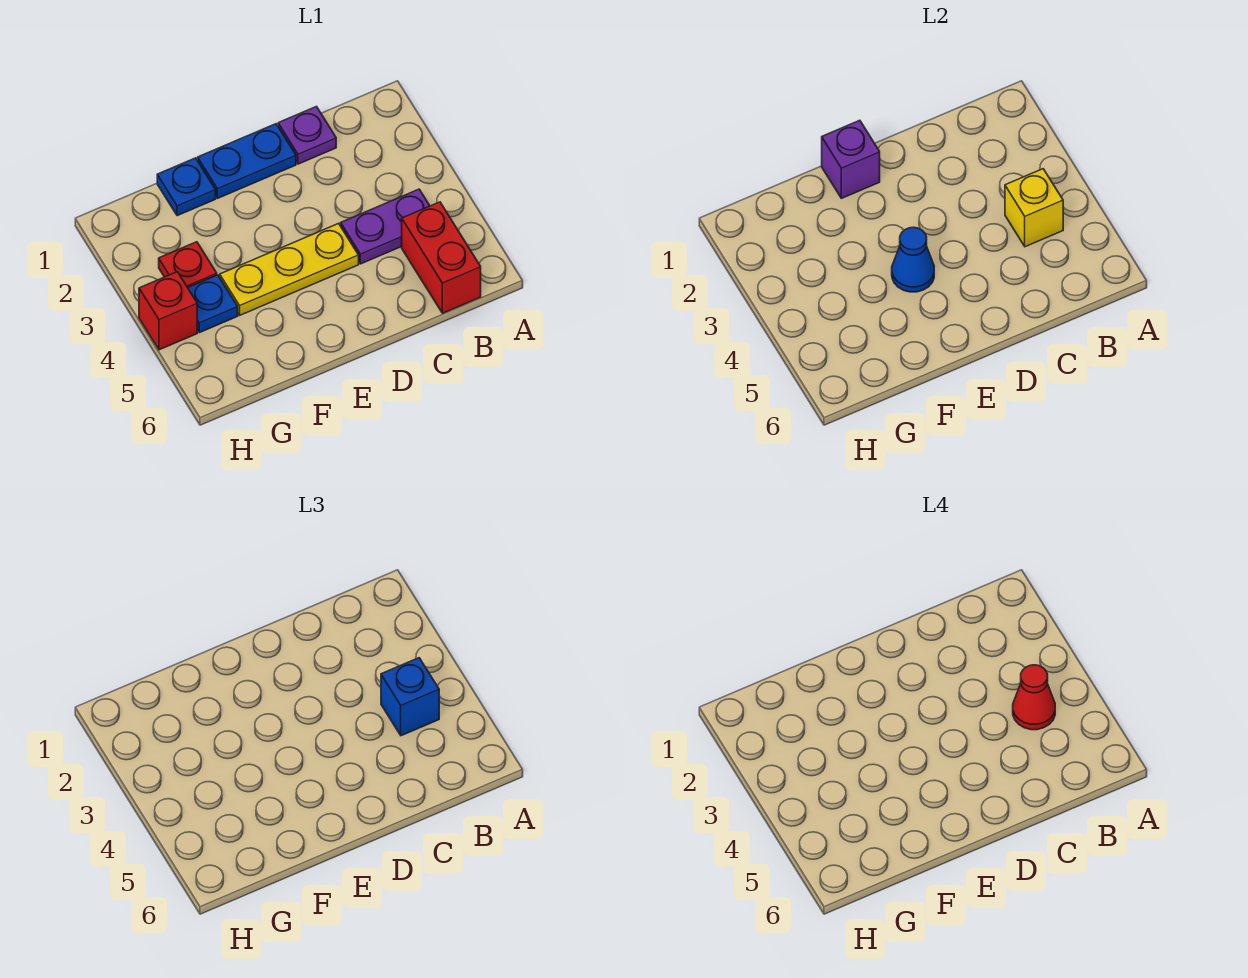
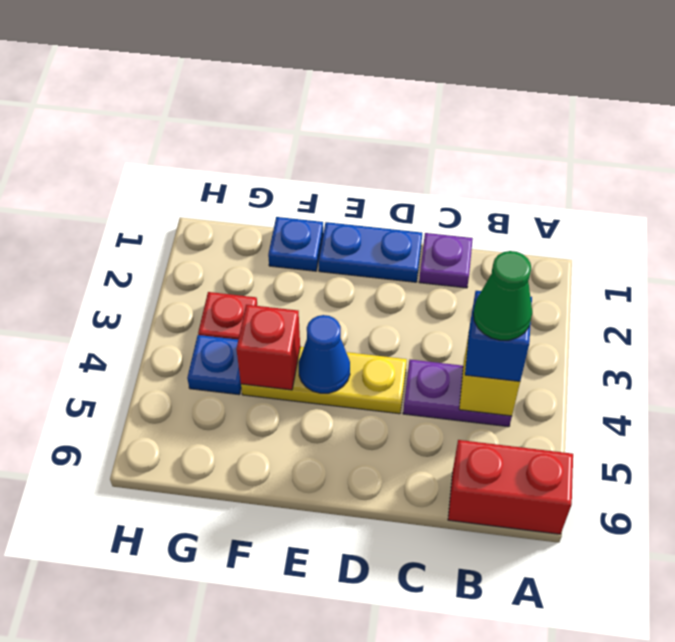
red 1x1 cone [1013,665,1055,730] -> green 1x1 cone [473,251,532,340]
red 1x2 brick [402,202,481,313] -> red 1x2 brick turned to [448,440,573,534]
purple 1x1 brick [822,120,880,198] -> none
red 1x1 brick [139,272,197,350] -> red 1x1 brick moved to [236,305,300,390]

